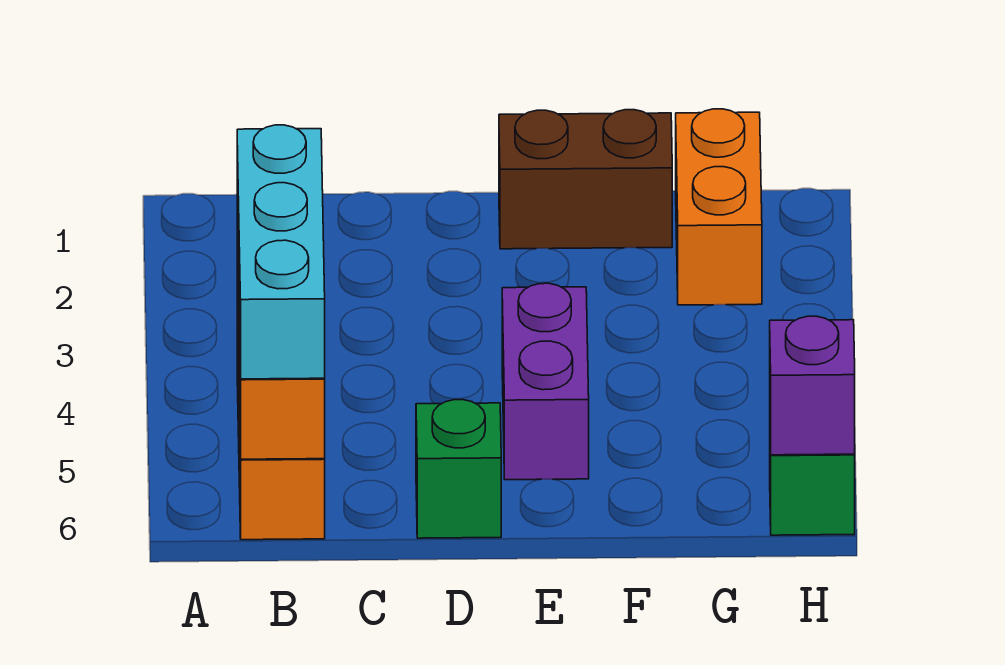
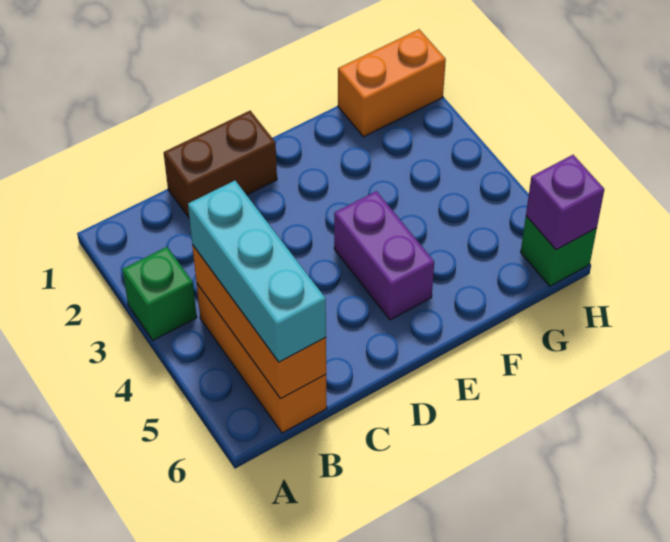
green 1x1 brick [416,400,501,538] -> green 1x1 brick moved to [122,247,197,340]
brown 1x2 brick [499,110,672,249] -> brown 1x2 brick moved to [164,111,277,217]
orange 1x2 brick [676,109,762,305] -> orange 1x2 brick turned to [338,29,446,137]

